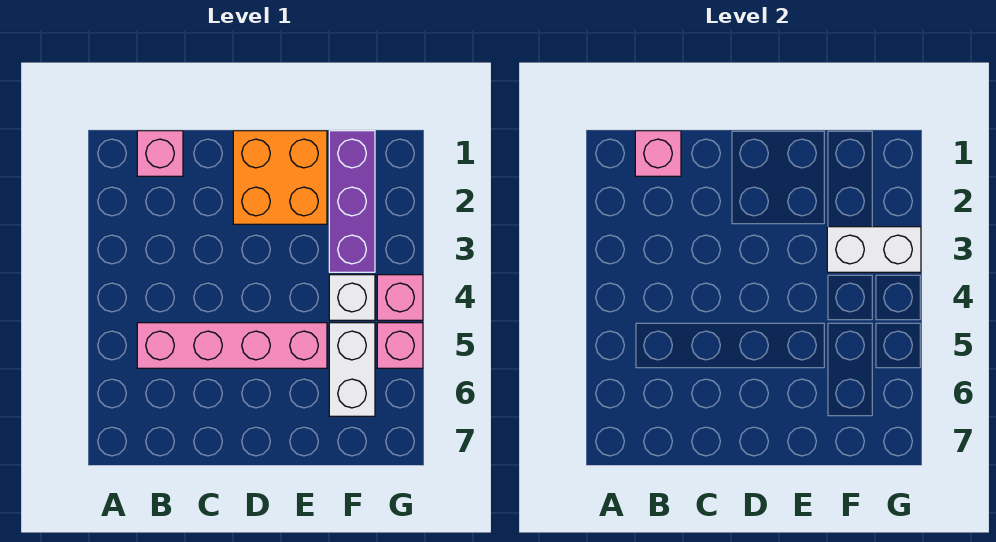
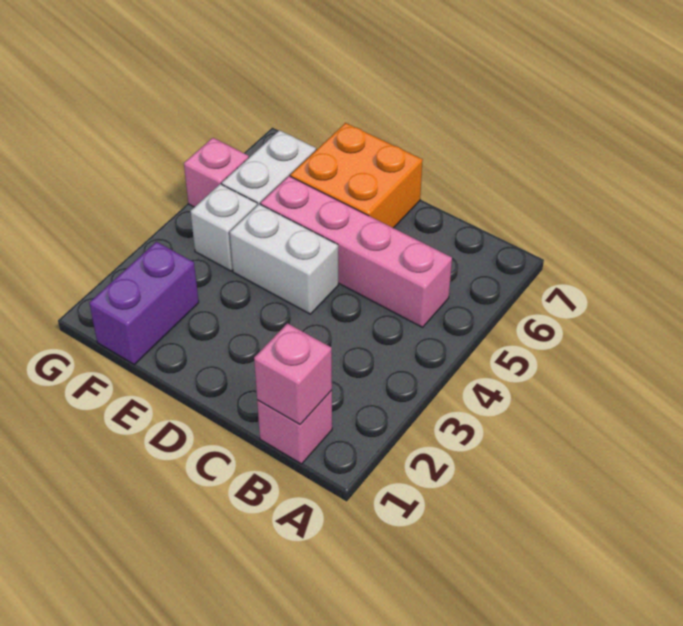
orange 2x2 brick [233,131,327,224] -> orange 2x2 brick moved to [291,123,423,228]
purple 1x3 brick [329,131,375,272] -> purple 1x2 brick [89,242,199,364]
white 1x2 brick [827,227,921,272] -> white 1x2 brick moved to [230,204,338,314]
pink 1x1 brick [377,275,423,320] -> none

